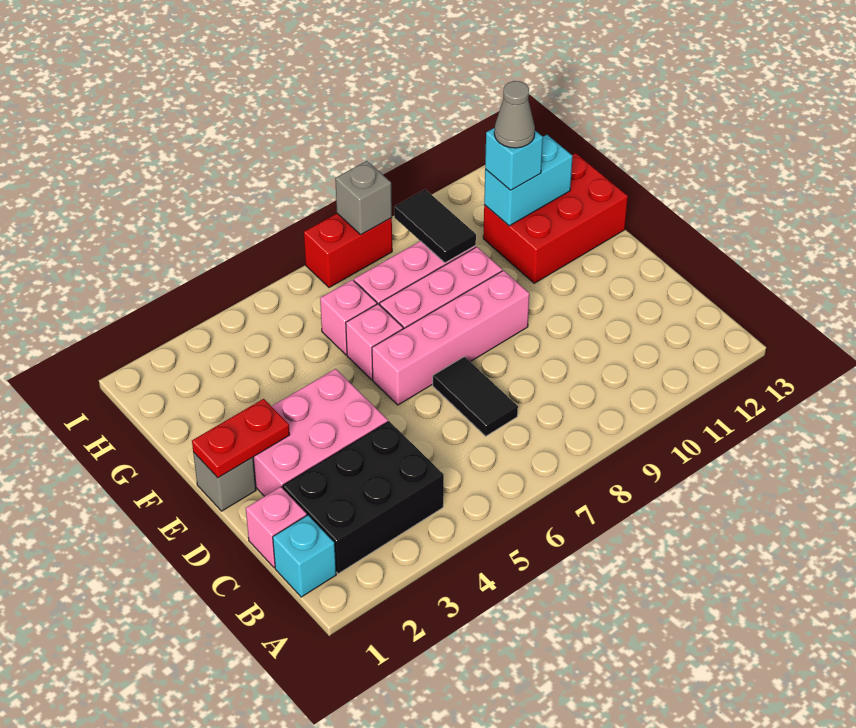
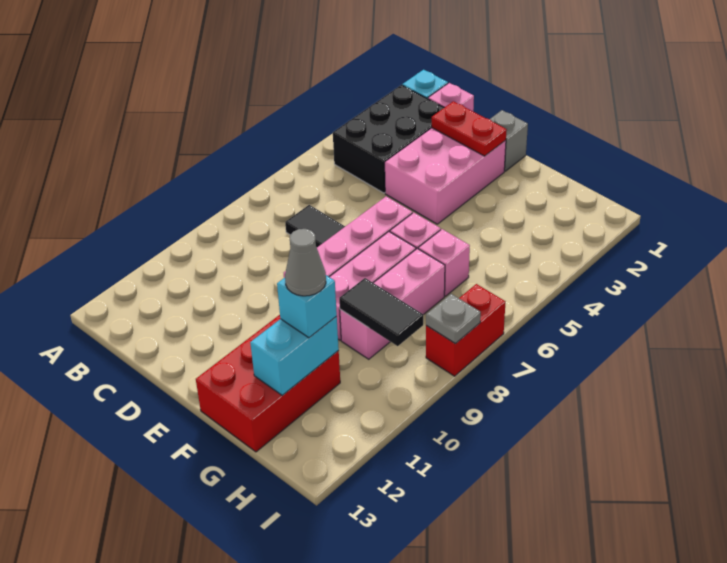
red 1x2 plate [192,399,290,478] -> red 1x2 plate turned to [432,101,507,156]
grey 1x1 brick [335,161,392,235] -> grey 1x1 plate [426,294,481,344]

